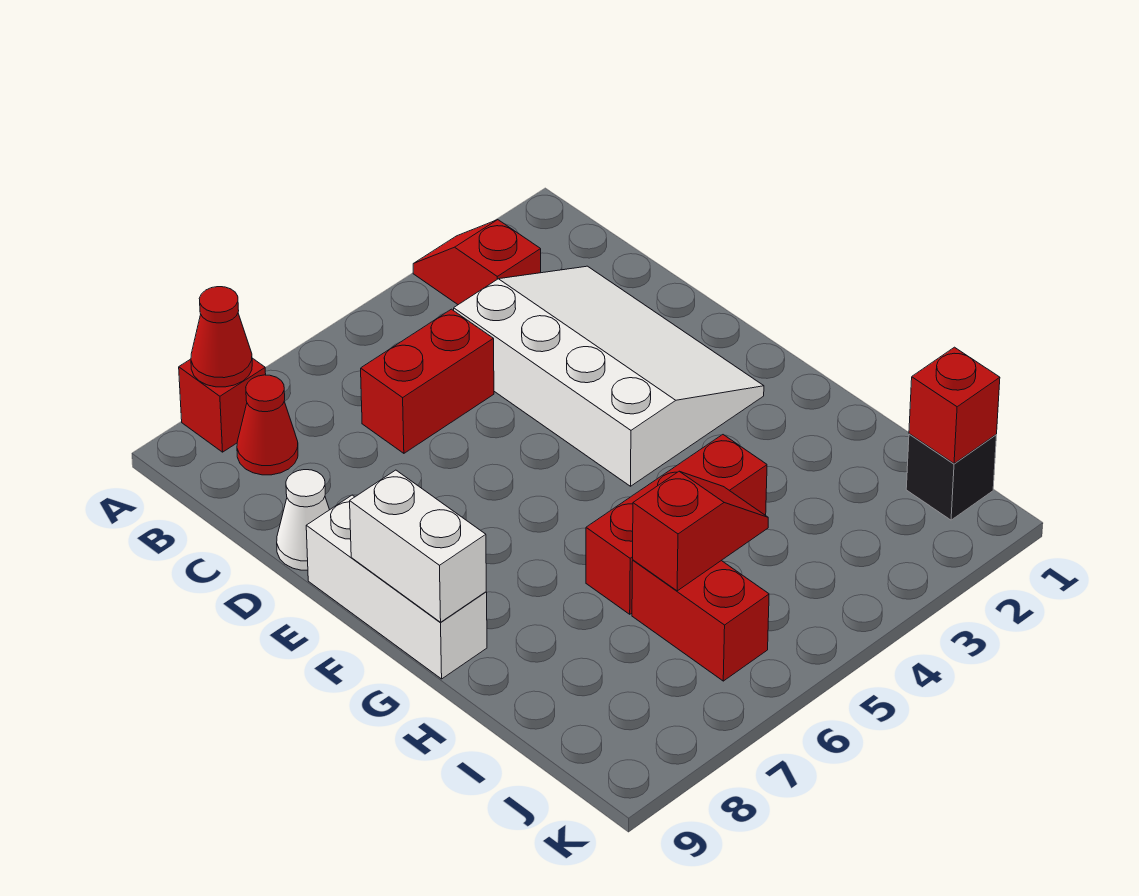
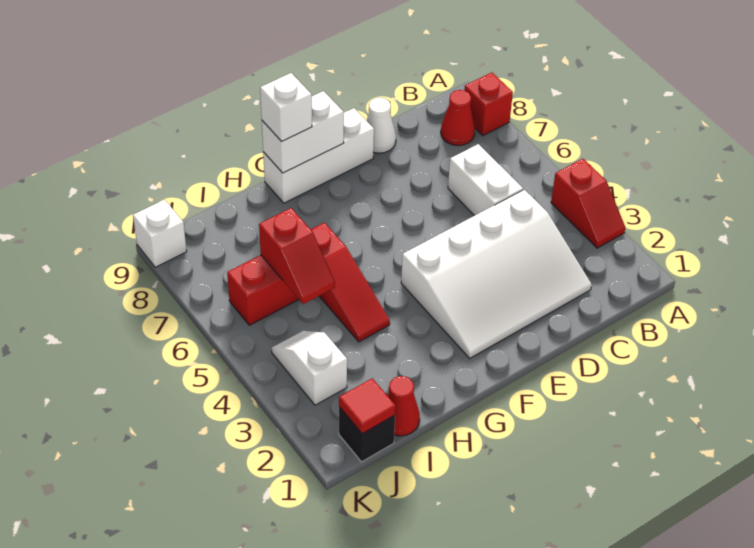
red 1x2 slope [413,220,541,305] -> red 1x2 slope turned to [551,159,626,248]
red 1x1 cone [191,287,252,387] -> red 1x1 cone moved to [388,376,420,436]
red 1x2 brick [361,309,494,453] -> white 1x2 brick [448,144,523,216]
none -> white 1x1 brick [260,73,312,142]
red 1x3 brick [586,435,767,614] -> red 1x3 slope [311,223,390,342]
red 1x1 brick [909,347,1000,464] -> red 1x1 tile [339,378,396,434]
none -> white 1x2 slope [272,331,347,405]
none -> white 1x1 brick [133,200,187,267]

